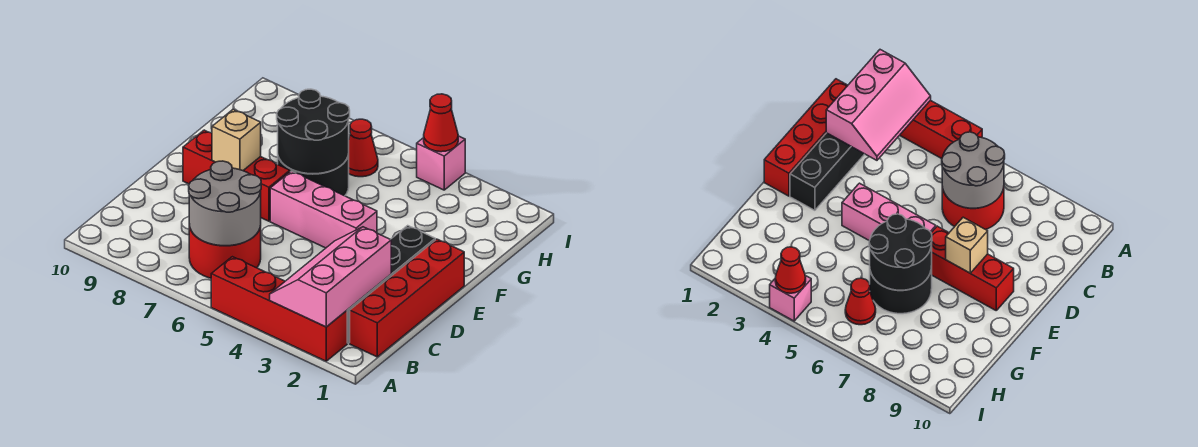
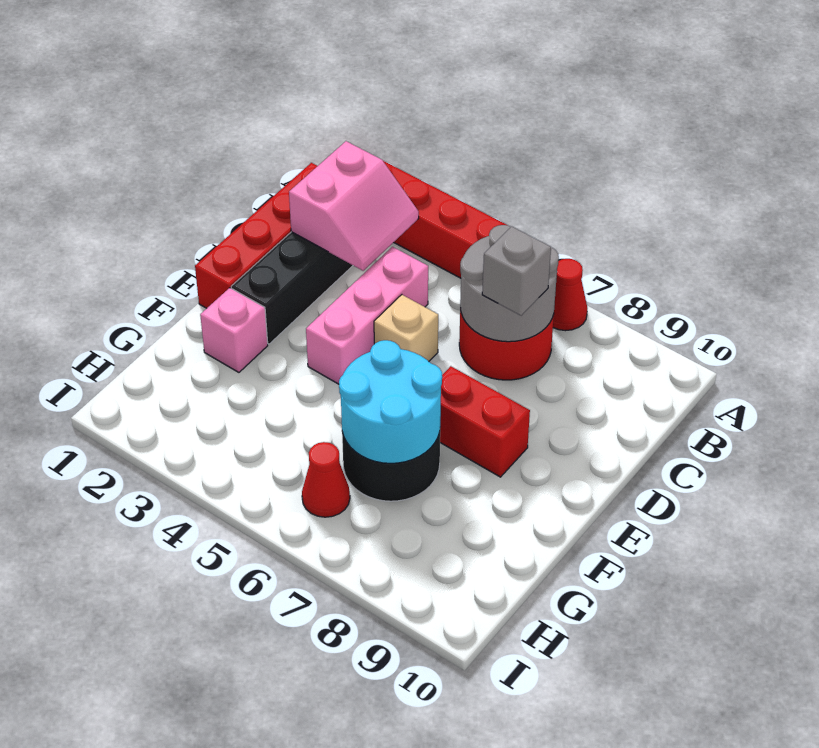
pink 2x3 slope [270,227,391,327] -> pink 2x2 slope [289,141,419,271]
none -> grey 1x1 brick [482,226,551,315]
pink 1x3 brick [270,171,377,248] -> pink 1x3 brick turned to [306,247,428,384]
red 1x3 brick [183,130,290,221] -> red 1x2 brick [440,366,530,477]
tan 1x1 brick [212,109,261,171] -> tan 1x1 brick moved to [374,295,438,361]
black 2x2 round brick [277,89,350,174] -> cyan 2x2 round brick [339,340,442,463]
pink 1x1 brick [417,136,465,190] -> pink 1x1 brick moved to [200,288,268,372]
red 1x1 cone [424,94,458,152] -> red 1x1 cone moved to [553,259,587,331]

